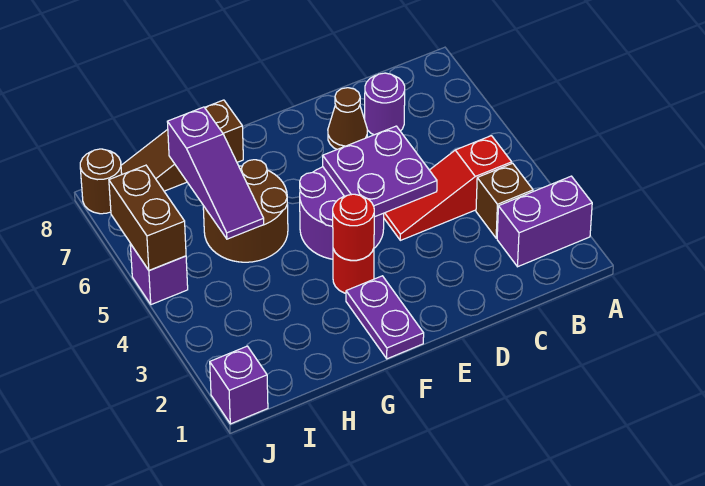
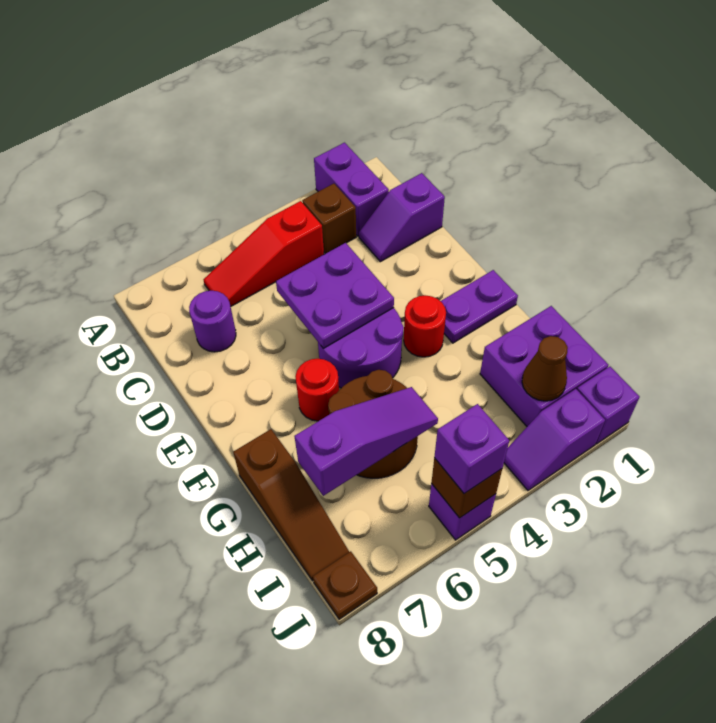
red 1x3 slope [384,136,512,240] -> red 1x3 slope turned to [203,201,324,306]
none -> purple 1x2 slope [359,173,445,262]
brown 1x1 cone [328,88,367,149] -> brown 1x1 cone moved to [522,336,568,401]
red 1x1 round brick [333,194,374,260] -> red 1x1 round brick moved to [295,359,339,421]
none -> purple 2x2 brick [480,306,608,426]
none -> purple 1x2 slope [504,389,605,490]
brown 1x2 brick [109,165,186,270] -> brown 1x1 brick [431,458,502,518]
none -> purple 1x1 brick [434,404,509,494]
brown 1x1 round brick [80,149,122,214] -> brown 1x1 plate [313,551,377,619]

